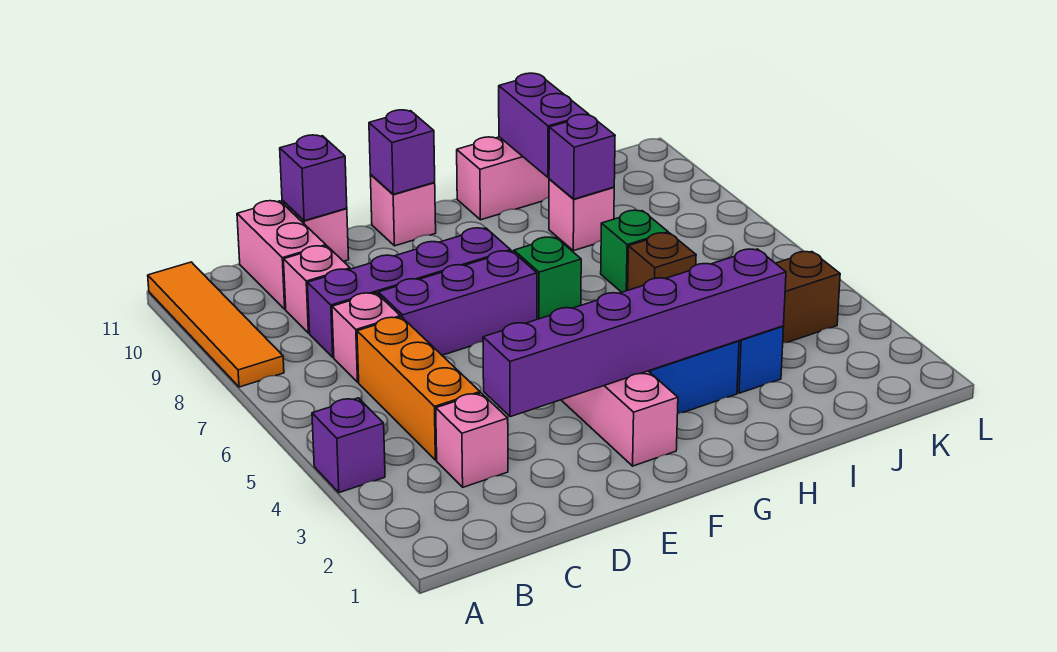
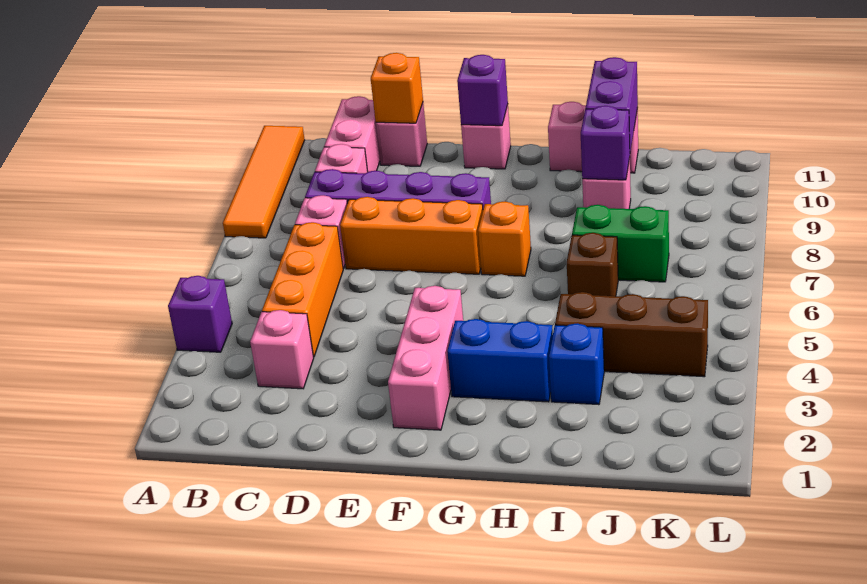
purple 1x6 brick [483,249,786,417] -> none
purple 1x3 brick [378,251,537,355] -> orange 1x3 brick [340,197,483,274]
purple 1x1 brick [280,135,347,221] -> orange 1x1 brick [371,53,423,123]
green 1x1 brick [514,237,581,319] -> orange 1x1 brick [478,201,531,276]
green 1x1 brick [601,210,668,292] -> green 1x2 brick [572,205,669,282]

